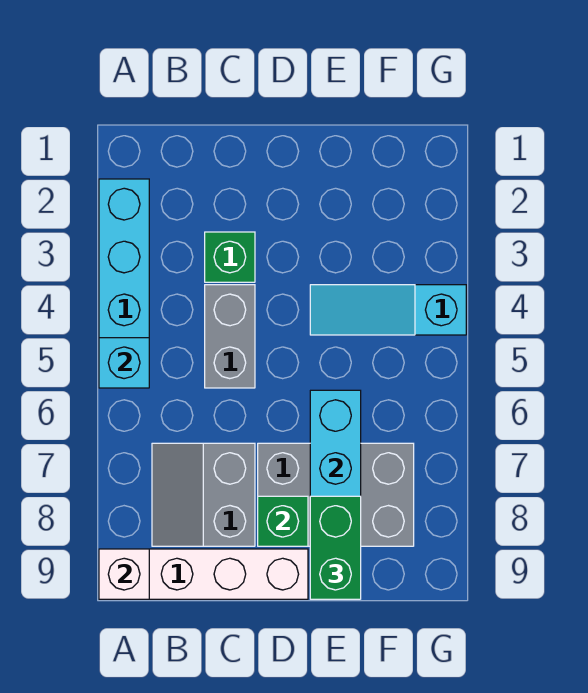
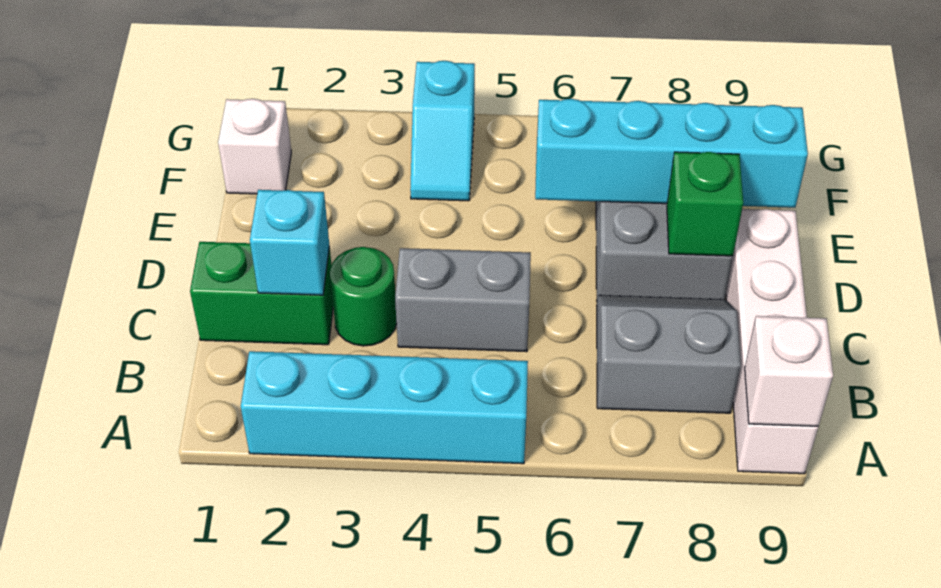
cyan 1x1 brick [99,338,149,388] -> cyan 1x1 brick moved to [250,190,329,295]
grey 2x2 slope [152,443,255,546] -> grey 2x2 slope turned to [597,295,741,413]
green 1x1 brick [205,232,255,282] -> green 1x1 round brick [330,247,397,346]
cyan 1x3 slope [310,285,466,335] -> cyan 1x2 slope [410,61,475,201]
green 1x2 brick [310,496,361,599] -> green 1x2 brick moved to [190,242,333,345]
none -> white 1x1 brick [218,99,291,194]

